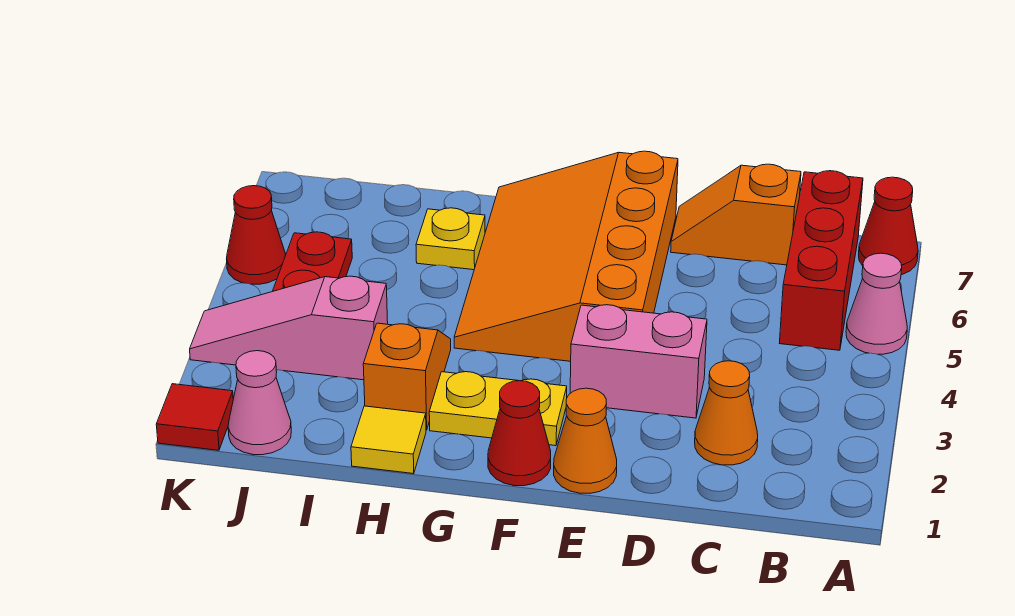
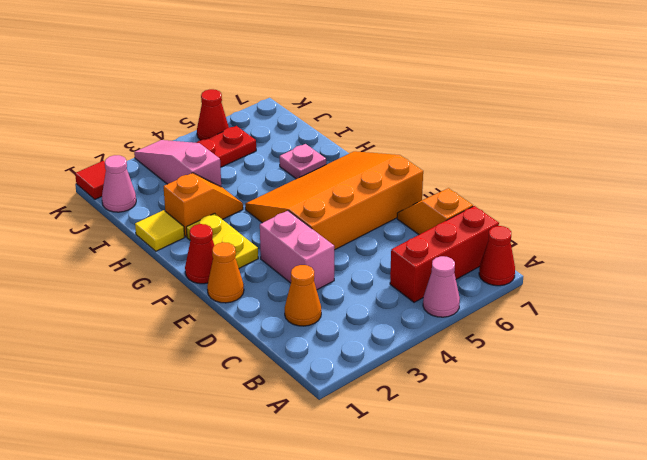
yellow 1x1 plate [416,208,485,270] -> pink 1x1 plate [280,144,326,179]

